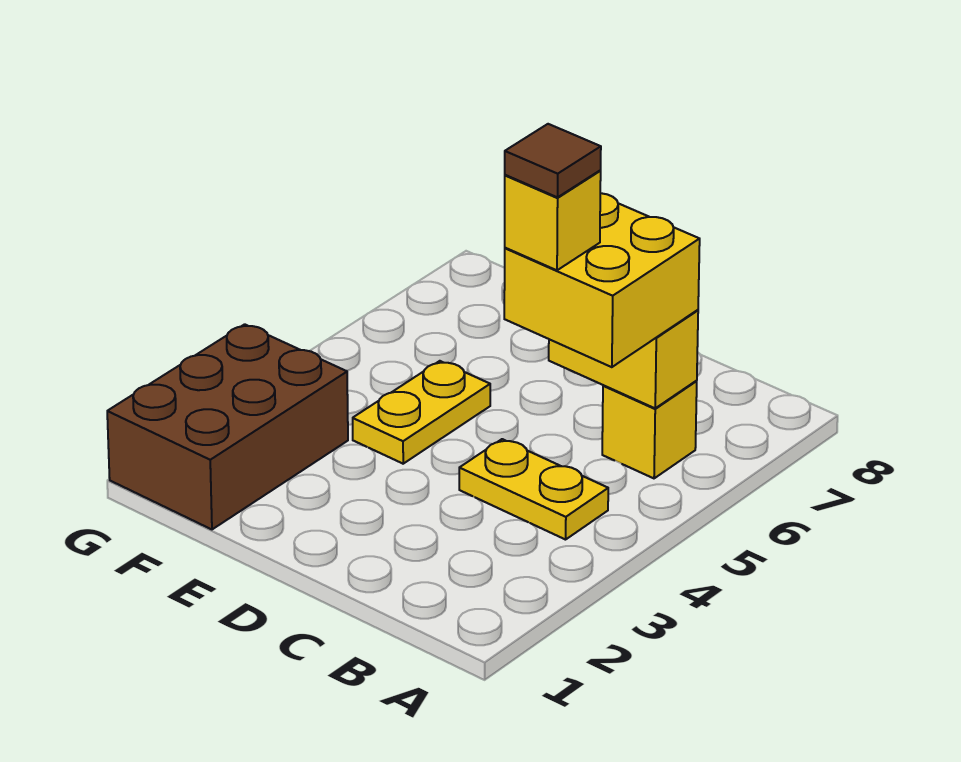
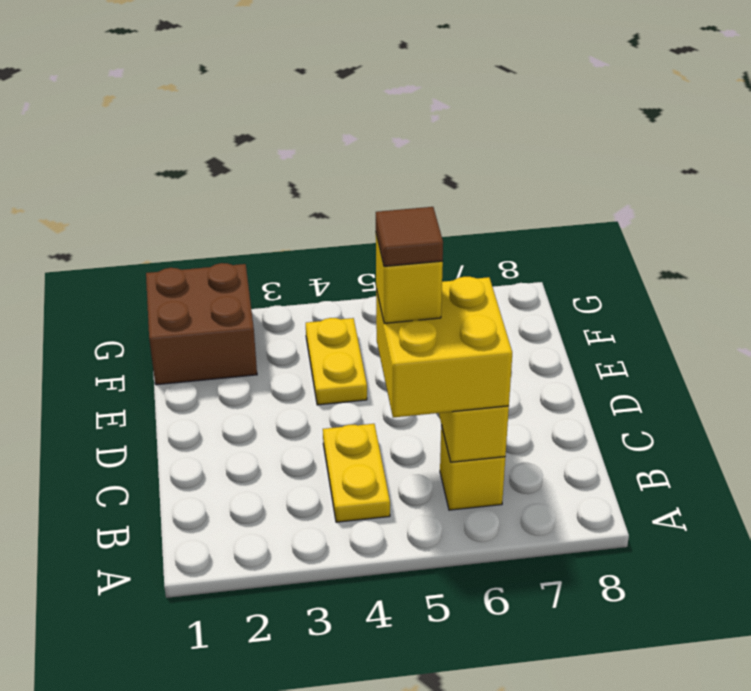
yellow 1x2 plate [353,361,490,464] -> yellow 1x2 plate turned to [306,318,367,405]
brown 2x3 brick [107,324,348,529] -> brown 2x2 brick [146,263,257,385]

